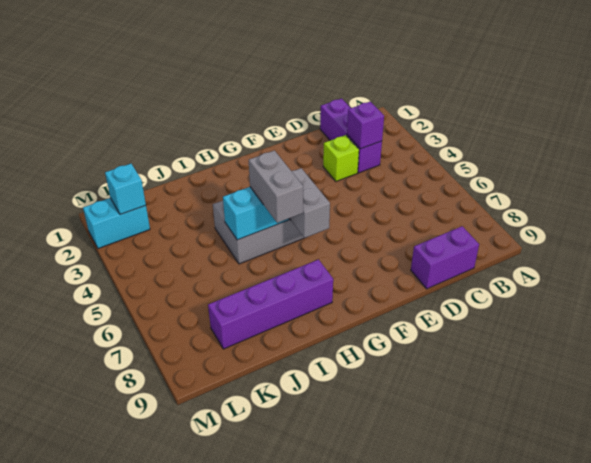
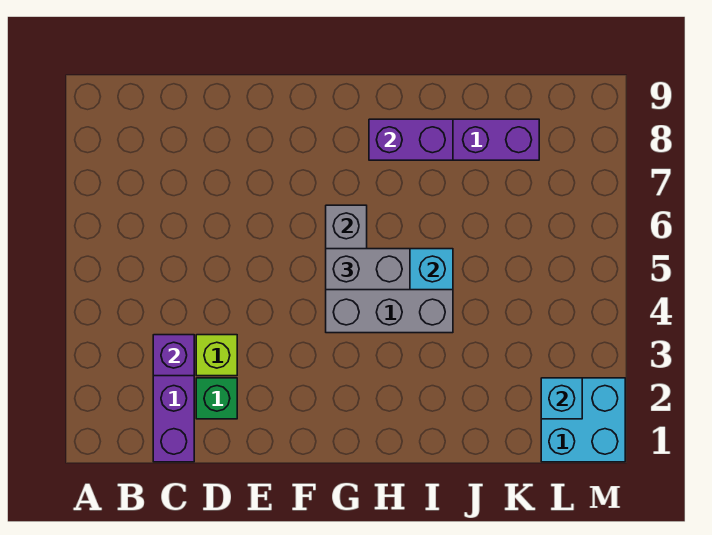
purple 1x2 brick [411,226,479,289] -> purple 1x2 brick moved to [369,119,453,160]
none -> green 1x1 brick [196,378,237,419]
grey 1x2 brick [249,151,303,223] -> grey 1x2 brick turned to [326,249,410,290]
cyan 1x2 brick [83,198,150,248] -> cyan 2x2 brick [541,378,625,462]

